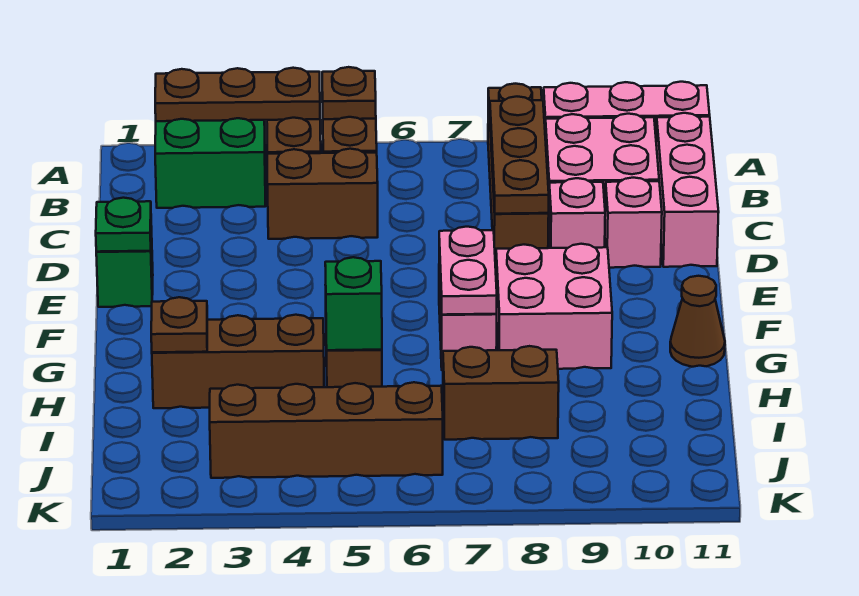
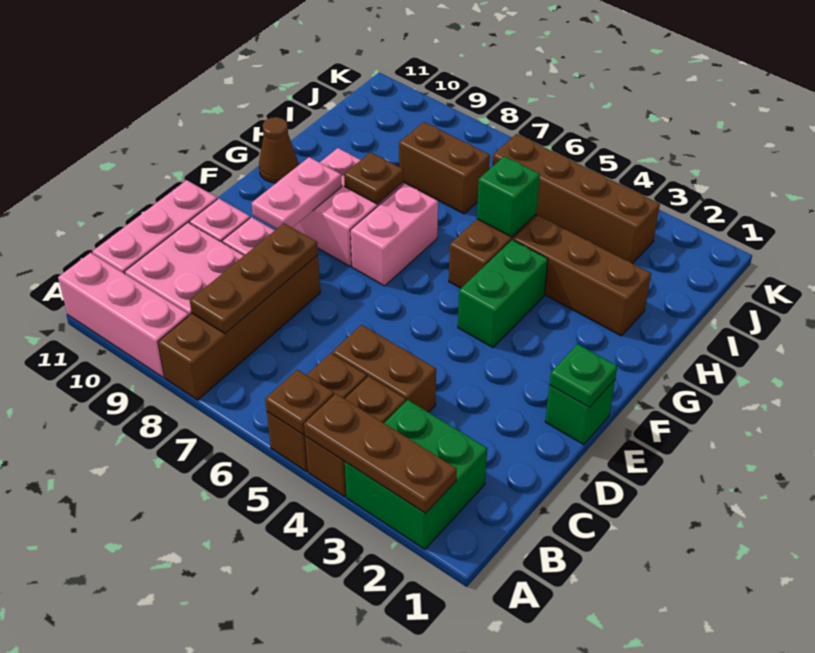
none -> green 1x2 brick [458,240,548,348]
pink 1x2 plate [439,227,497,315] -> pink 1x2 plate moved to [252,157,342,229]
brown 1x1 plate [151,297,207,352] -> brown 1x1 plate moved to [344,152,403,204]

